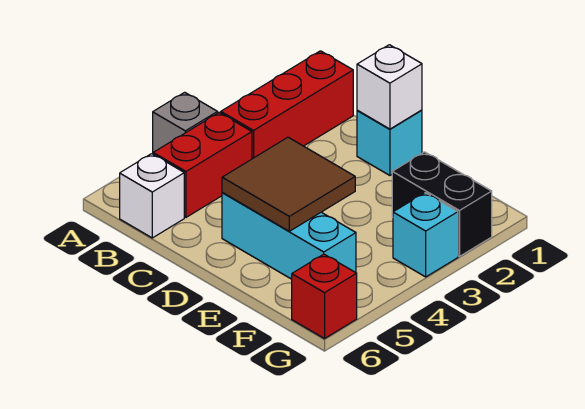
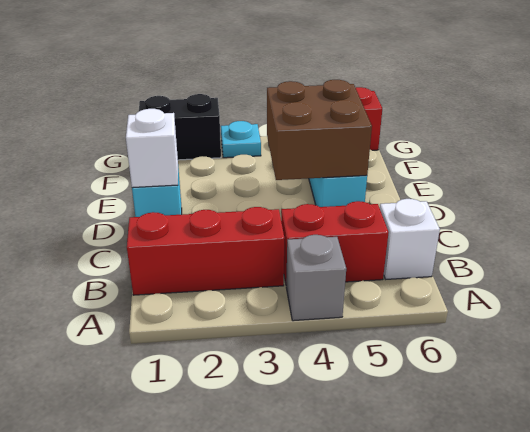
brown 2x2 tile [222,137,355,231] -> brown 2x2 brick [267,80,372,180]
black 1x2 brick [392,152,492,256] -> black 1x2 brick turned to [139,94,221,160]
cyan 1x1 brick [393,193,458,277] -> cyan 1x1 plate [221,121,261,158]

